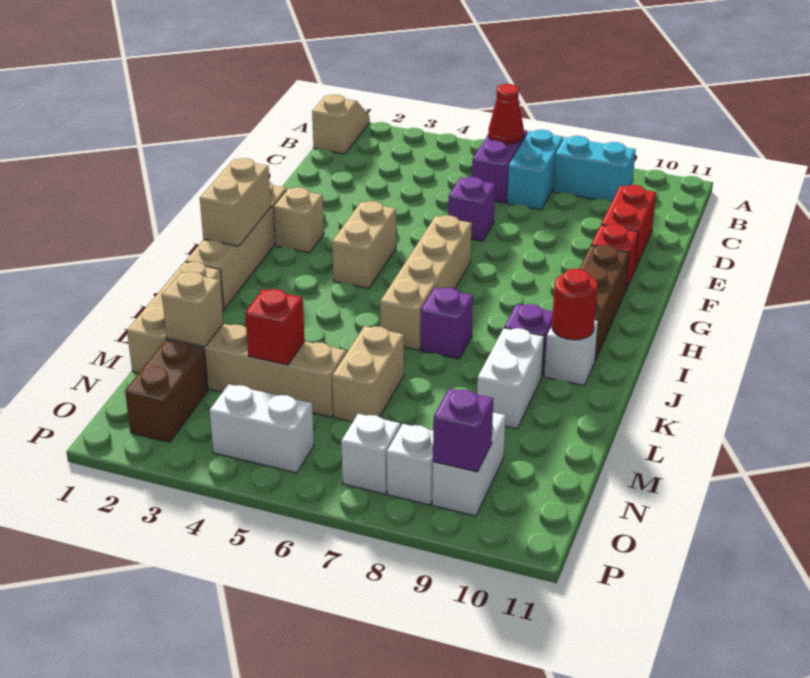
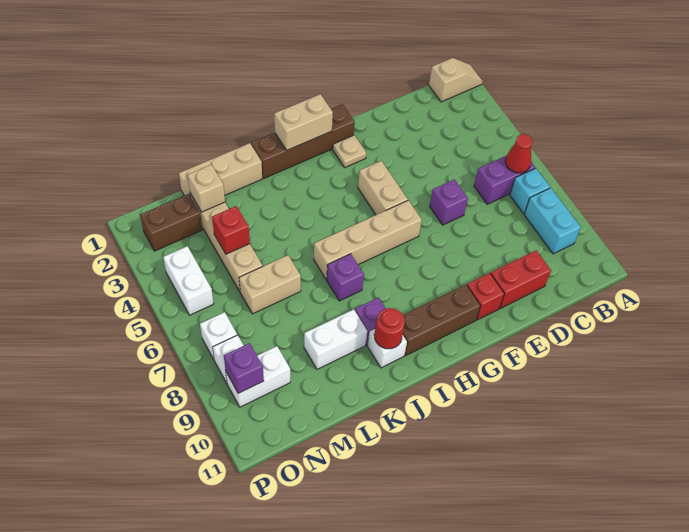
cyan 1x2 brick [507,130,563,210] -> cyan 1x1 brick [510,168,550,214]
tan 1x4 brick [185,182,287,309] -> brown 1x4 brick [251,104,355,179]
tan 1x1 brick [273,187,324,253] -> tan 1x1 plate [333,135,366,167]
tan 1x2 brick [332,201,396,289] -> tan 1x2 brick turned to [358,161,408,215]

